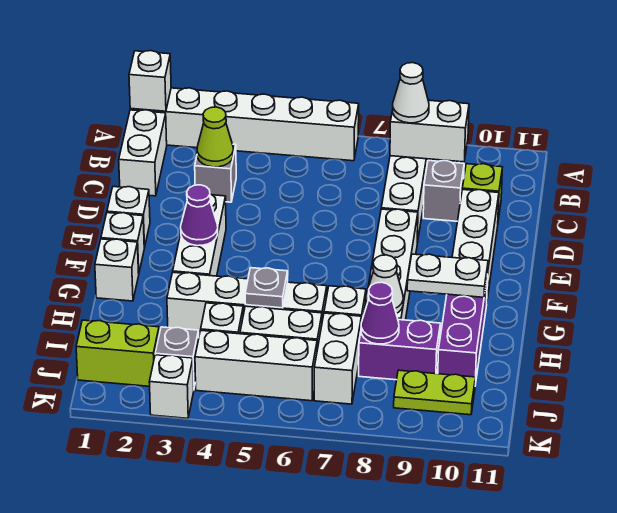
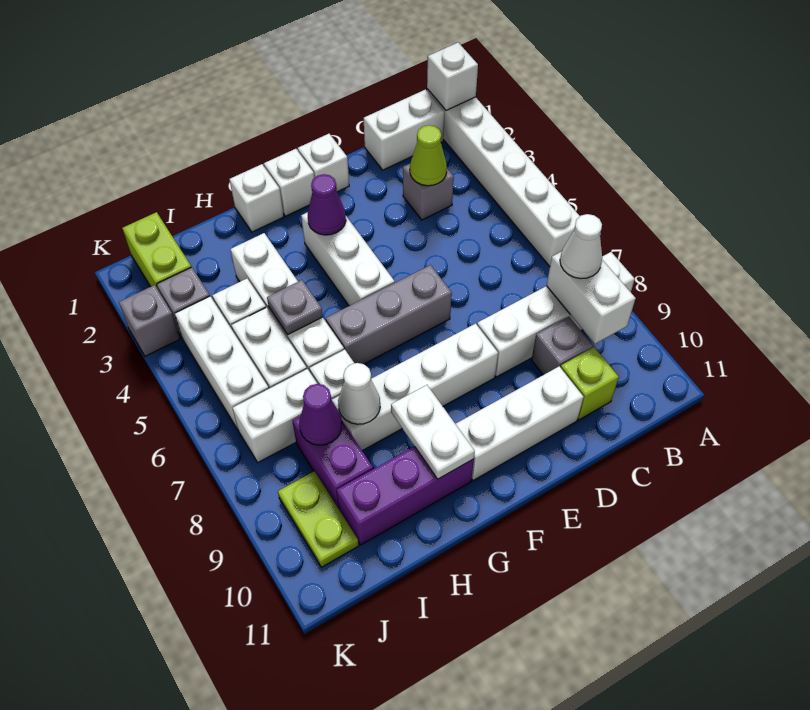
white 1x3 brick [173,194,226,276] -> white 1x3 brick turned to [301,212,395,306]
none -> grey 1x3 brick [326,265,452,364]
white 1x1 brick [149,355,194,418] -> grey 1x1 brick [119,285,180,356]

